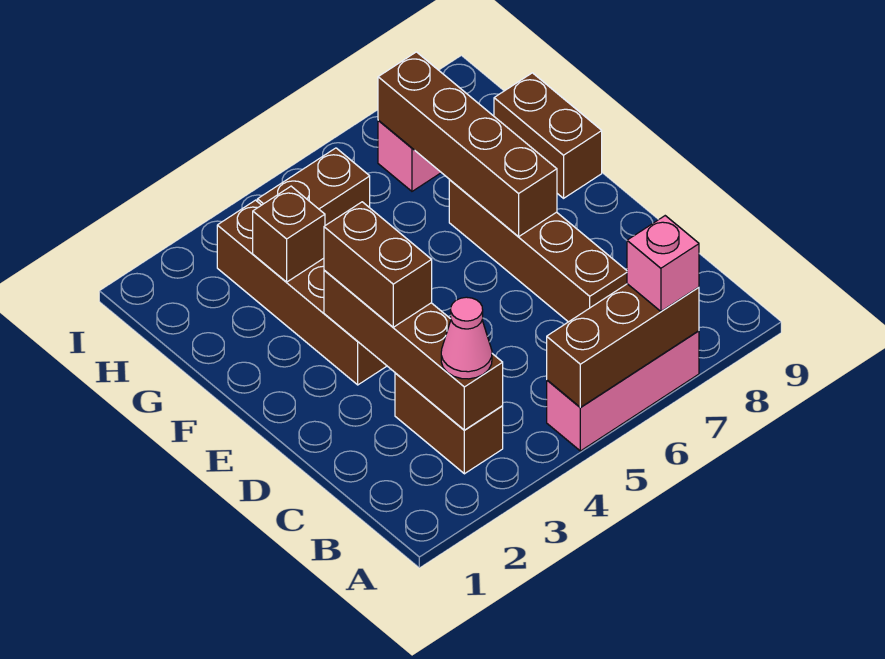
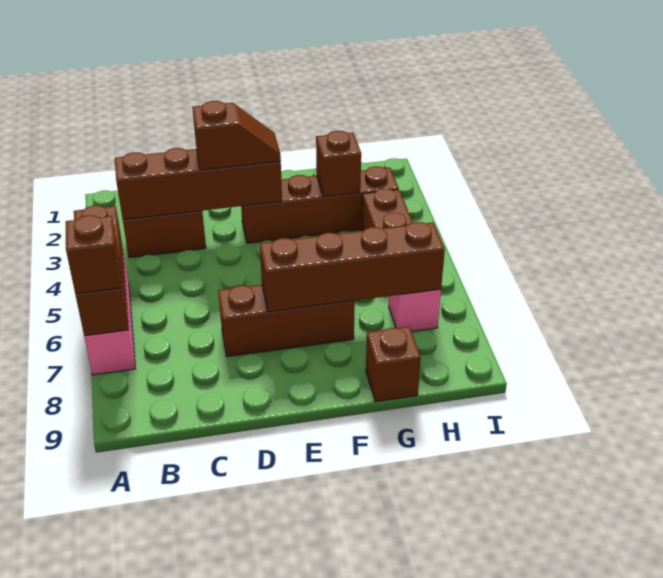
pink 1x1 brick [627,216,699,311] -> brown 1x1 brick [66,215,121,294]
pink 1x1 cone [441,297,492,379] -> none
brown 1x4 brick [449,180,627,322] -> brown 1x3 brick [218,285,355,357]
brown 1x2 brick [324,202,432,327] -> brown 1x2 slope [192,101,281,170]
brown 1x2 brick [494,73,602,198] -> brown 1x1 brick [366,327,421,402]

